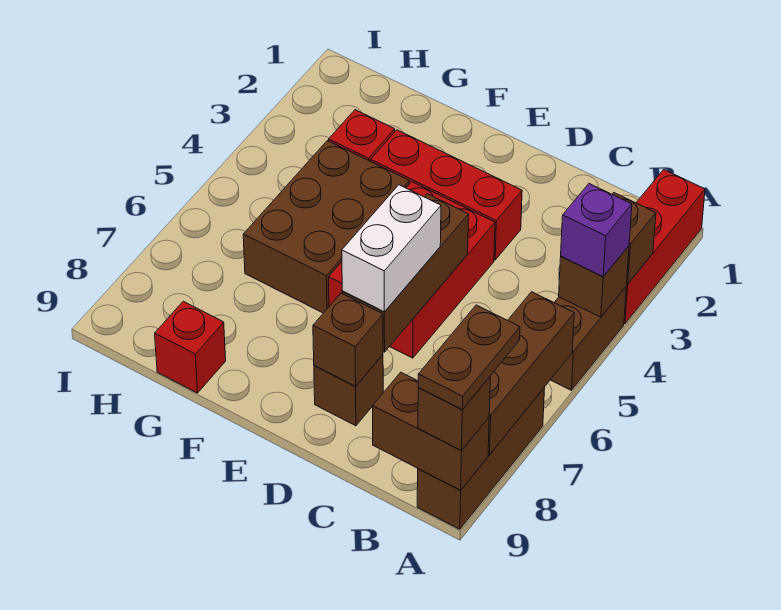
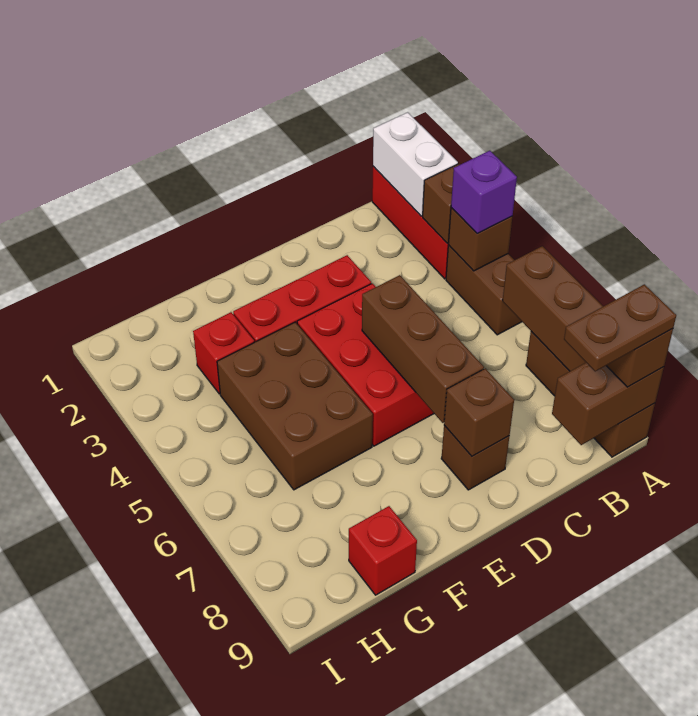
brown 1x2 plate [418,305,520,410] -> brown 1x2 plate turned to [564,284,676,371]
white 1x2 brick [342,185,441,312] -> white 1x2 brick moved to [373,112,458,216]

